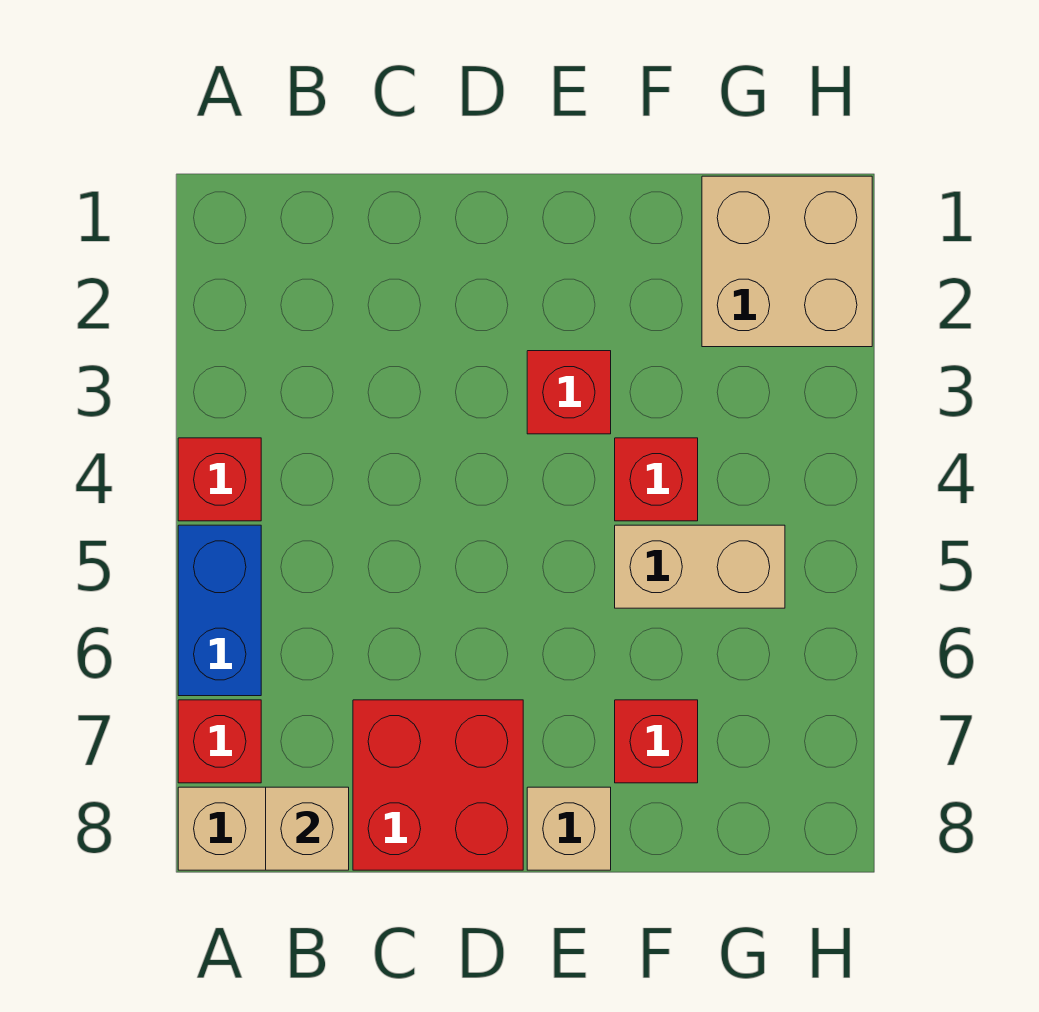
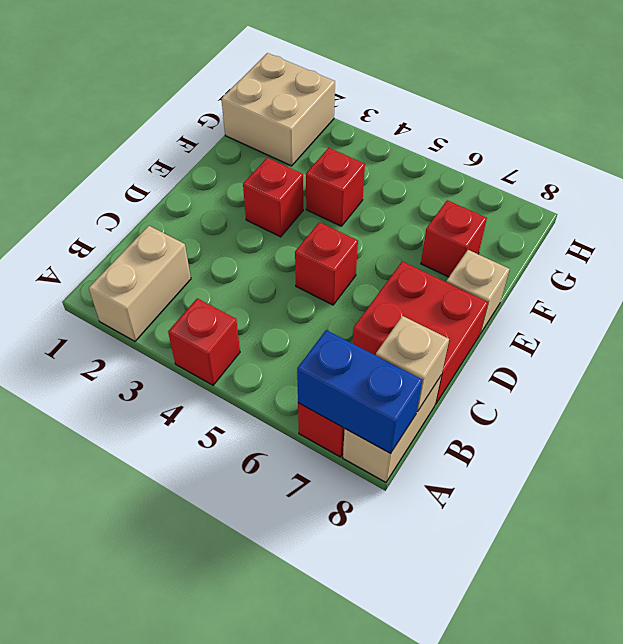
blue 1x2 brick [178,525,261,696] -> blue 1x2 brick moved to [297,330,422,454]
none -> red 1x1 brick [295,222,358,305]
tan 1x2 brick [615,525,785,608] -> tan 1x2 brick moved to [89,226,191,341]

